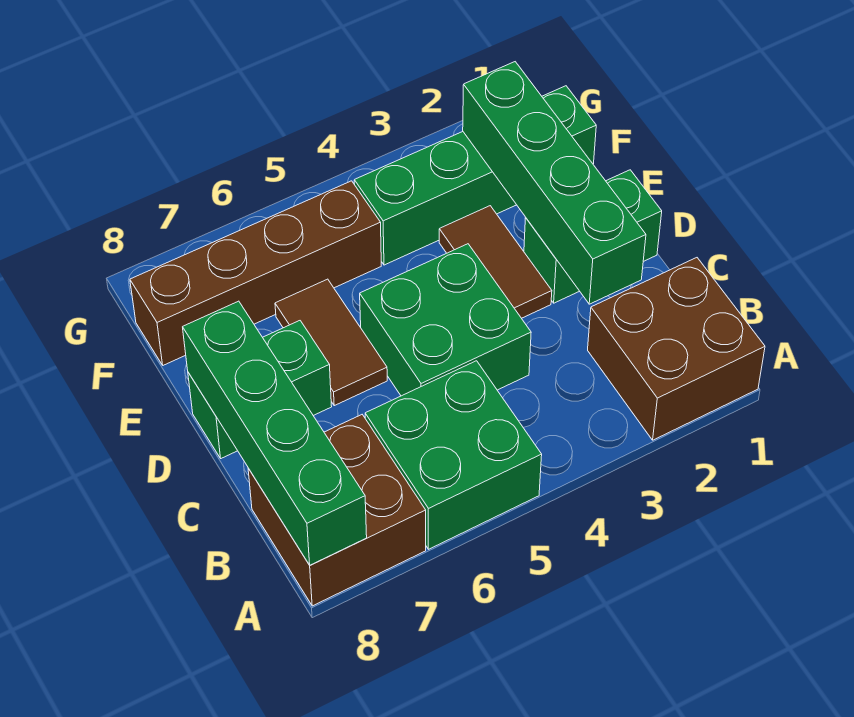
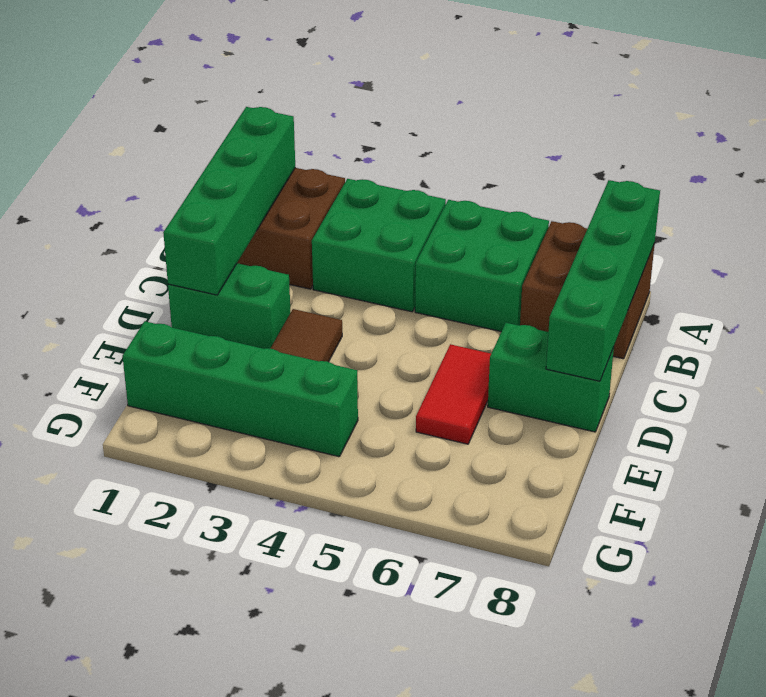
green 1x4 brick [463,62,646,304] -> green 1x4 brick moved to [163,107,295,295]
green 2x2 brick [360,244,531,396] -> green 2x2 brick moved to [312,179,446,312]
brown 1x2 tile [275,279,387,406] -> red 1x2 tile [416,344,491,444]
brown 1x4 brick [130,181,381,365] -> none

